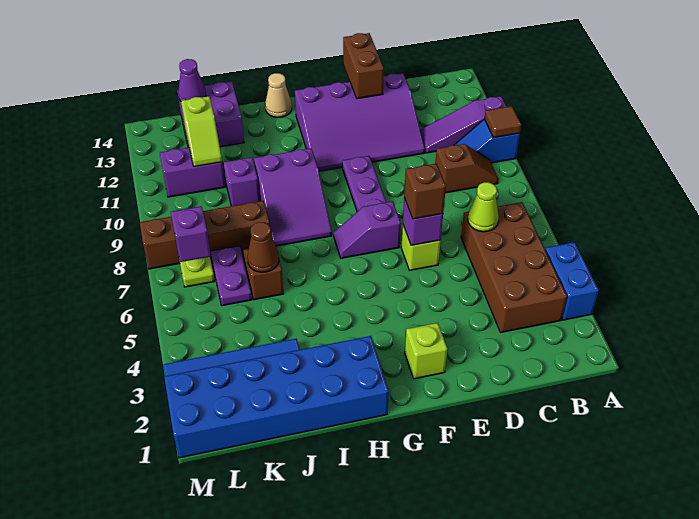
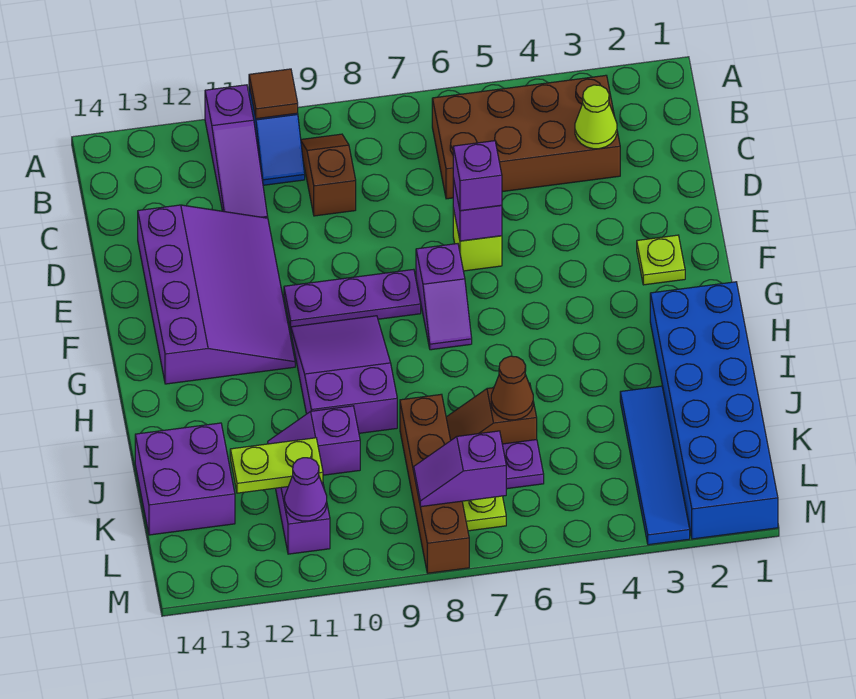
blue 1x2 brick [545,242,599,320] -> none
lime 1x1 cone [468,182,499,232] -> lime 1x1 cone moved to [575,85,617,149]
brown 1x1 brick [404,164,446,219] -> purple 1x1 brick [453,141,502,211]
brown 1x2 brick [343,33,384,99] -> none
lime 1x1 brick [405,323,447,379] -> lime 1x1 plate [637,235,685,285]
purple 2x3 slope [254,148,332,246] -> purple 2x3 slope turned to [291,316,397,433]
tan 1x1 cone [265,73,292,117] -> none
lime 1x2 slope [181,96,222,167] -> lime 1x2 plate [230,438,323,493]
purple 1x1 cone [178,59,206,101] -> purple 1x1 cone moved to [285,458,327,521]

